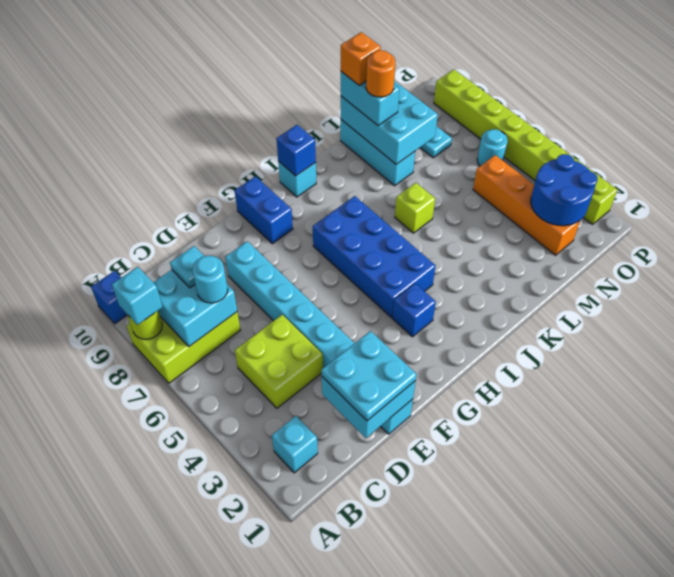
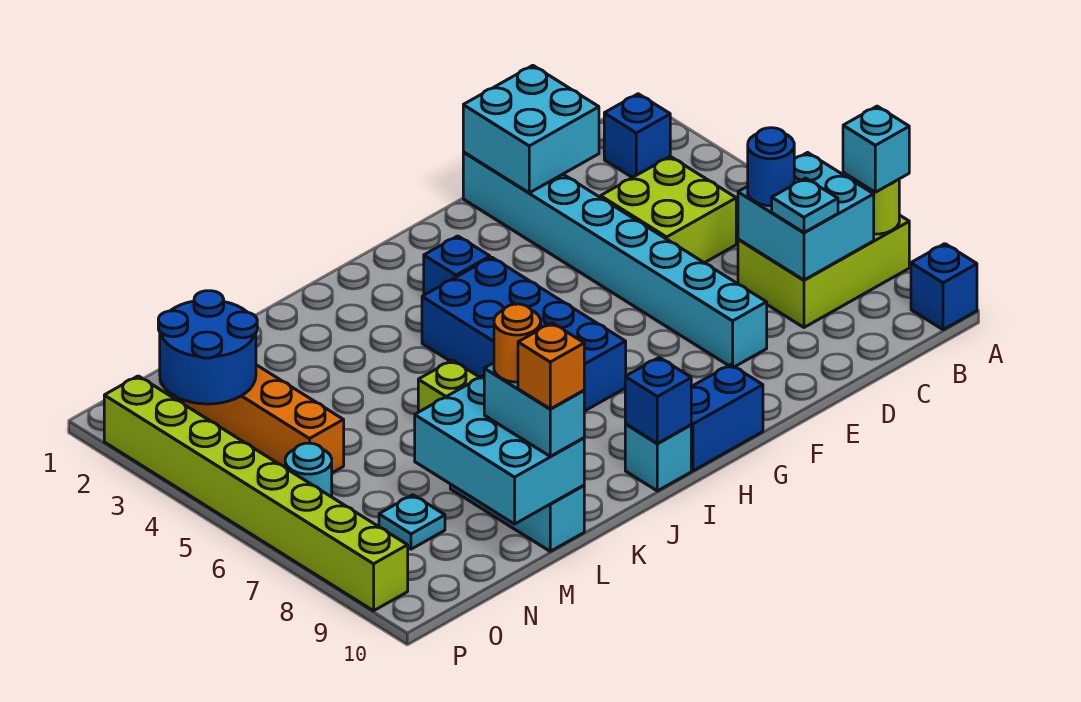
cyan 1x1 brick [272,416,318,473] -> blue 1x1 brick [604,94,670,178]
cyan 1x1 round brick [192,256,228,303] -> blue 1x1 round brick [748,128,794,206]
cyan 2x2 plate [321,331,417,421] -> none
blue 1x2 brick [235,176,293,244] -> blue 1x2 brick turned to [691,365,763,471]

